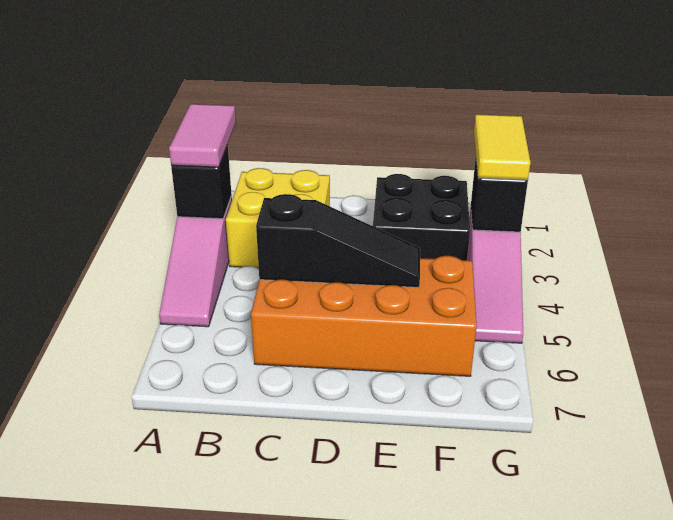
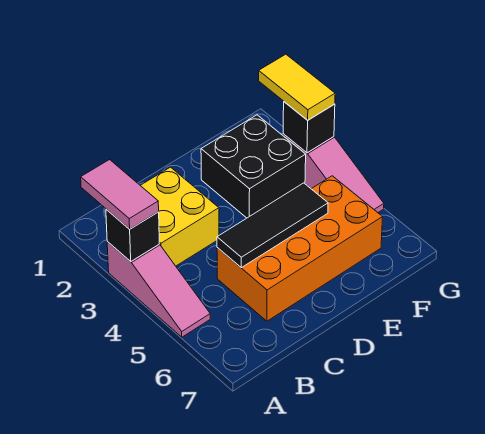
black 1x3 slope [256,194,420,287] -> black 1x3 tile [217,183,328,268]

